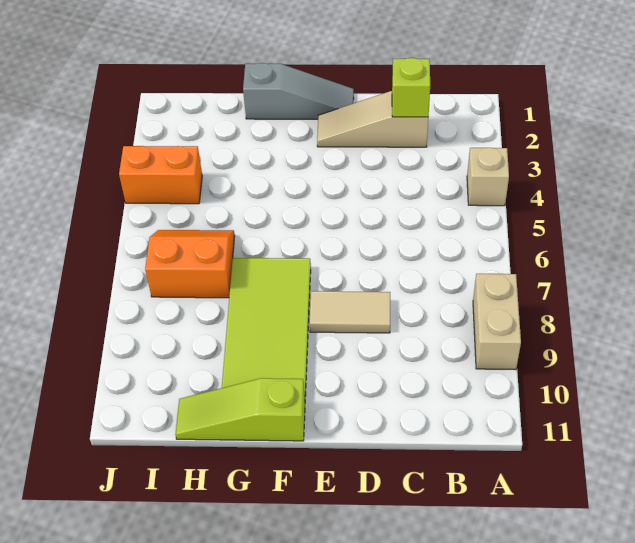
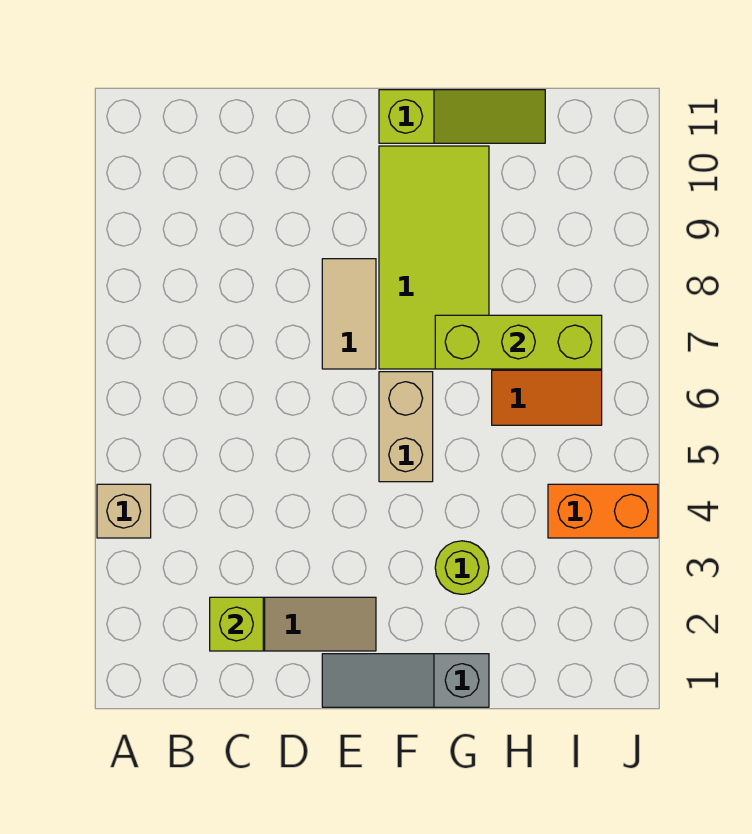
tan 1x2 brick [473,274,521,370] -> tan 1x2 brick moved to [379,372,433,482]
tan 1x2 tile [310,291,390,333] -> tan 1x2 tile turned to [322,259,376,369]
none -> lime 1x1 round brick [435,541,489,594]
none -> lime 1x3 brick [435,315,602,369]

